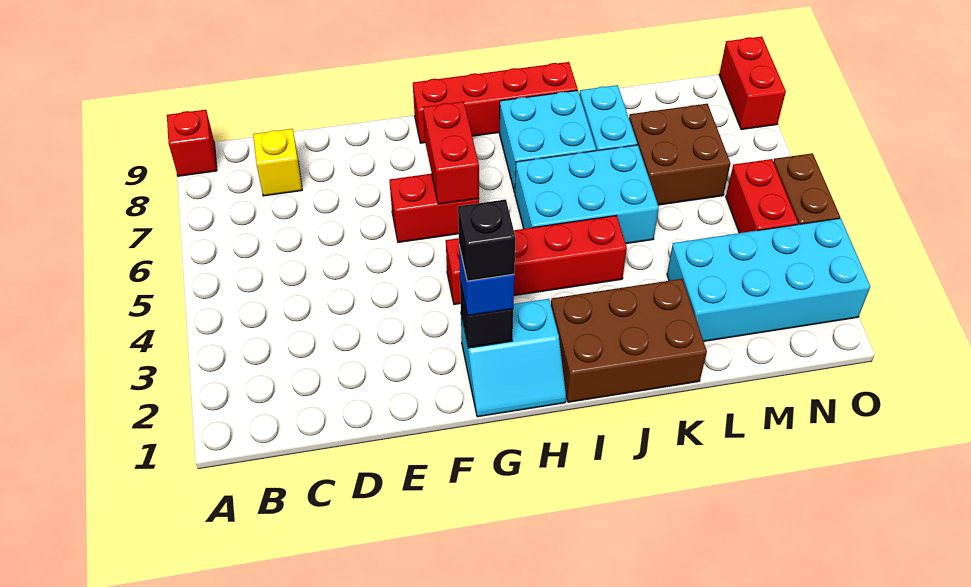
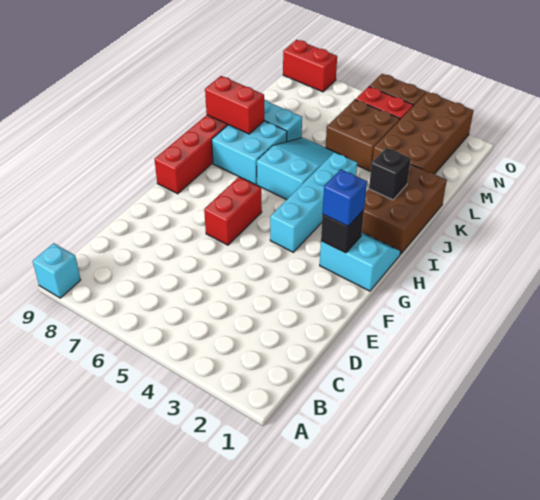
red 1x1 brick [167,110,217,176] -> cyan 1x1 brick [33,243,81,298]
yellow 1x1 brick [253,129,302,196] -> none
cyan 2x2 slope [461,299,566,417] -> cyan 2x2 slope turned to [320,233,401,291]
black 1x1 brick [458,199,516,281] -> black 1x1 brick moved to [369,148,411,200]
red 1x4 brick [446,215,627,304] -> cyan 1x4 brick [270,152,357,252]
red 1x2 brick [423,102,479,204] -> red 1x2 brick moved to [205,76,264,134]
cyan 2x3 brick [515,145,659,244] -> cyan 2x3 slope [257,138,338,200]
cyan 2x4 brick [667,218,871,341] -> brown 2x4 brick [372,92,473,174]
brown 2x2 brick [629,104,730,205] -> brown 2x2 brick moved to [326,100,400,171]

